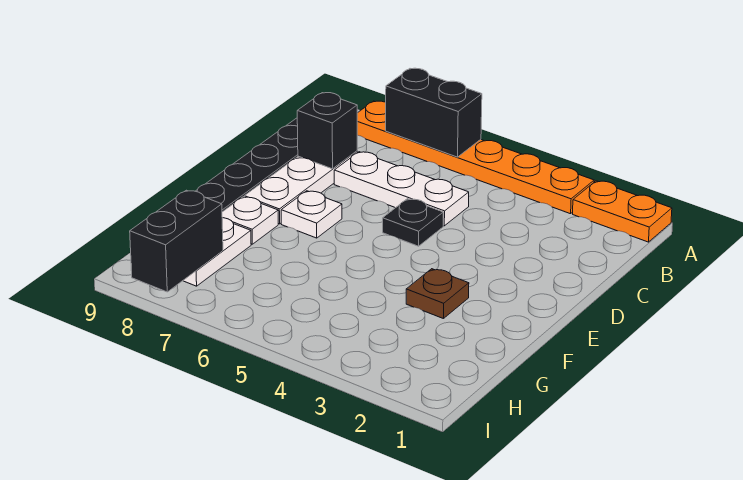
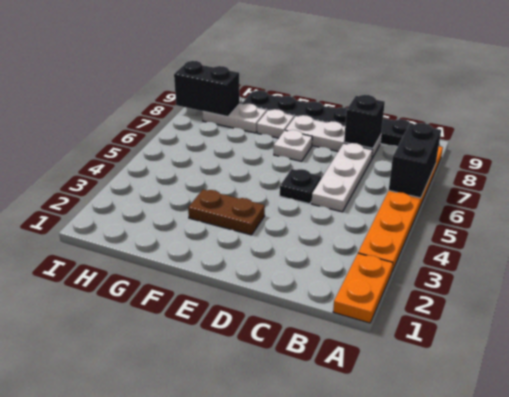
brown 1x1 plate [406,269,469,319] -> brown 1x2 plate [188,189,265,235]

